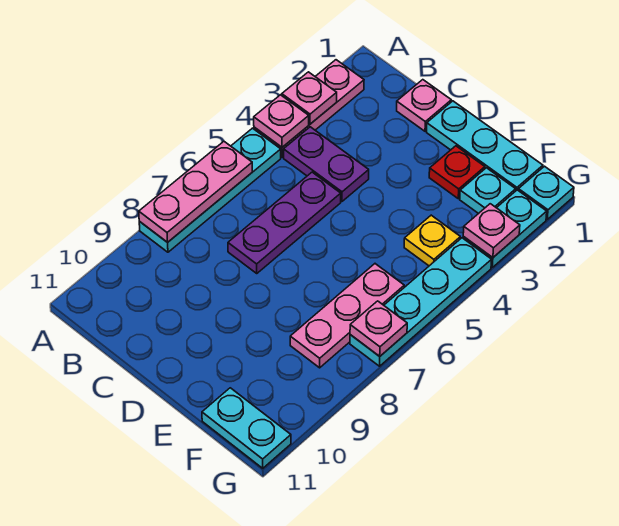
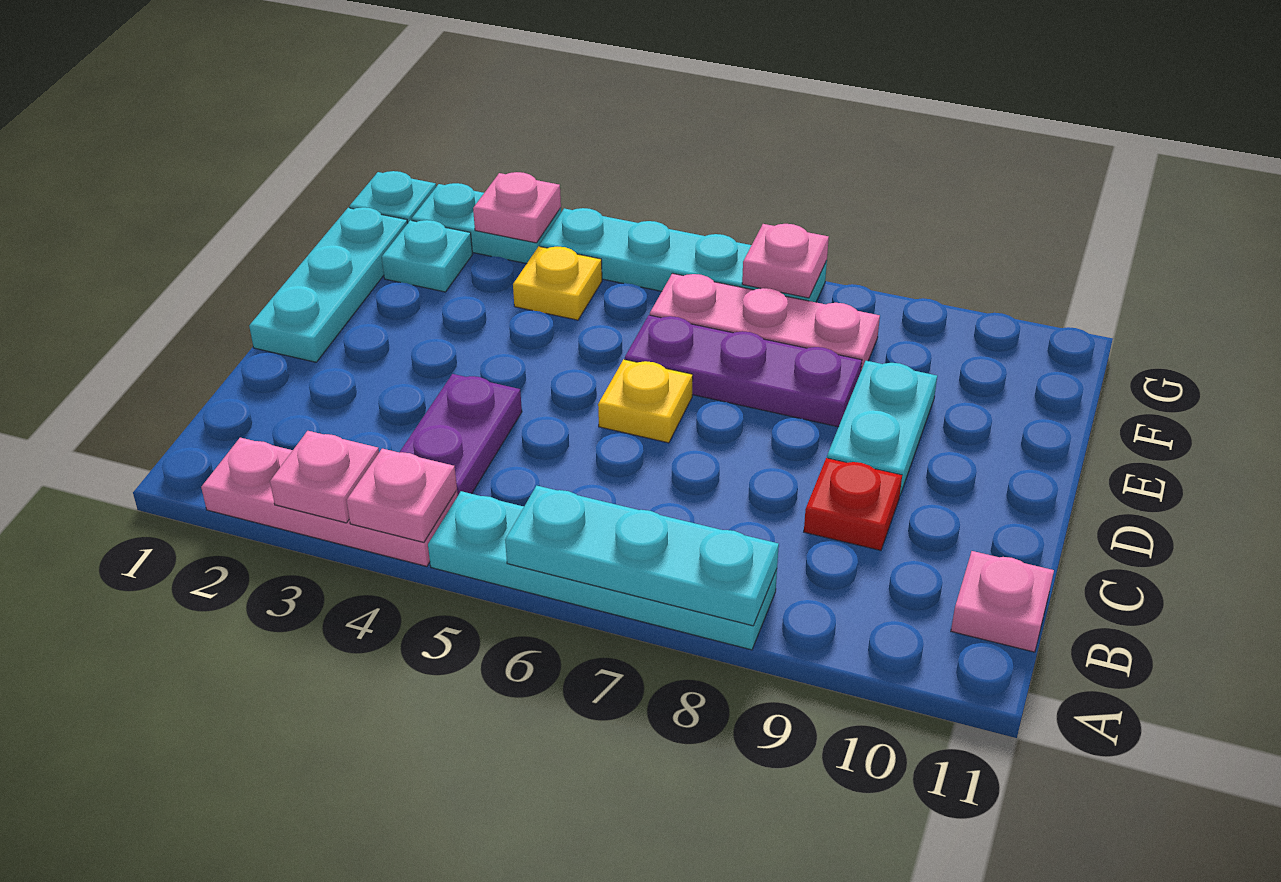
pink 1x3 plate [139,142,252,242] -> cyan 1x3 plate [505,486,779,626]
pink 1x1 plate [397,80,451,131] -> pink 1x1 plate moved to [951,551,1054,652]
purple 1x3 plate [228,172,341,273] -> purple 1x3 plate moved to [625,315,862,427]
none -> yellow 1x1 plate [598,359,693,443]
red 1x1 plate [429,146,485,198] -> red 1x1 plate moved to [804,458,902,550]
cyan 1x2 plate [202,388,291,468] -> cyan 1x2 plate moved to [827,361,937,495]

